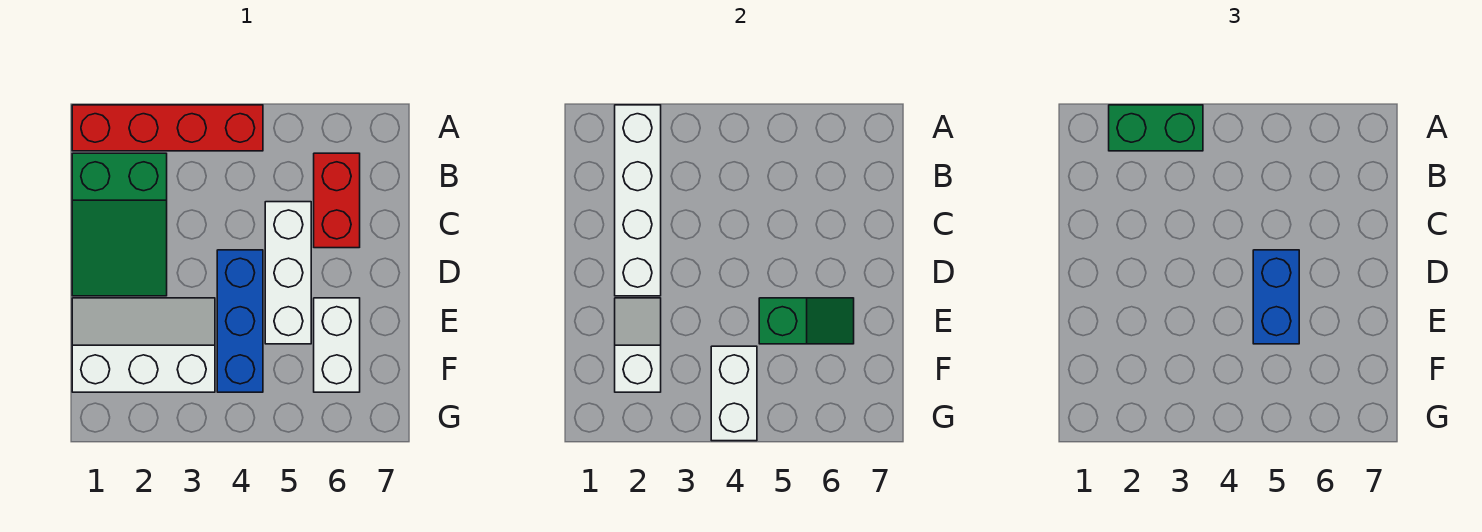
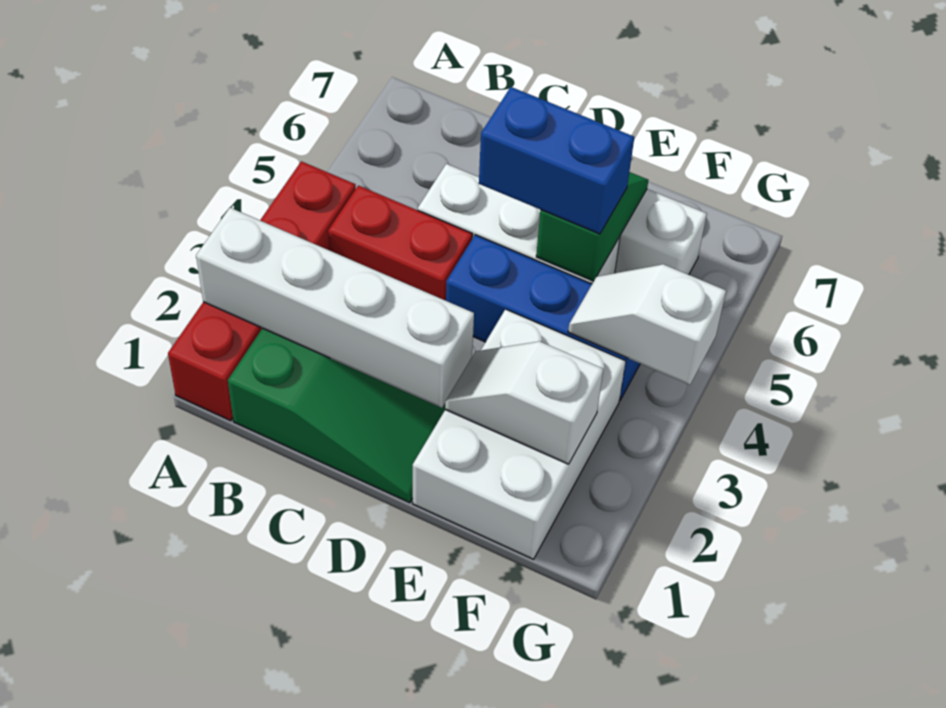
green 1x2 brick [1109,105,1203,151] -> none
red 1x2 brick [314,153,360,248] -> red 1x2 brick moved to [328,186,472,301]
white 2x3 slope [72,298,215,392] -> white 2x3 brick [413,309,626,559]
white 1x2 brick [711,346,757,441] -> white 1x2 slope [568,264,726,385]

